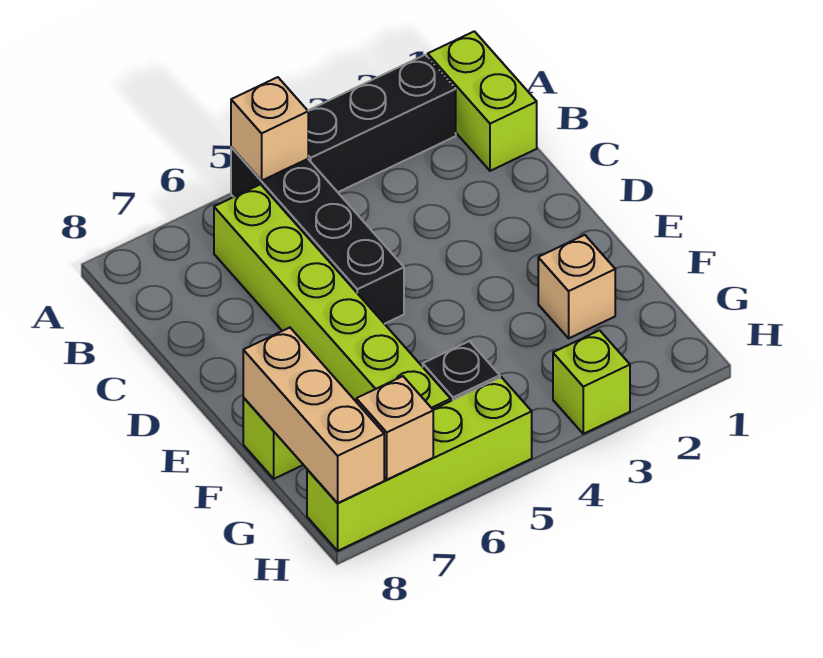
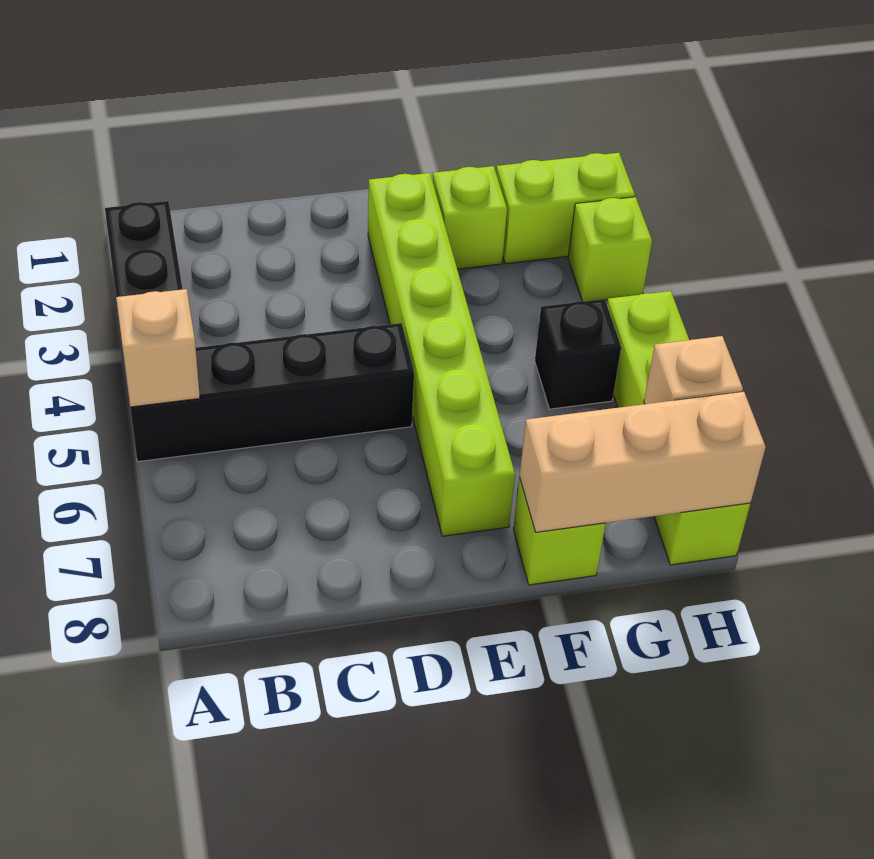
lime 1x2 brick [428,31,537,171] -> lime 1x2 brick moved to [496,153,635,264]
lime 1x6 brick [214,184,451,409] -> lime 1x6 brick turned to [368,173,515,536]
tan 1x1 brick [538,235,615,338] -> lime 1x1 brick [433,166,507,269]

